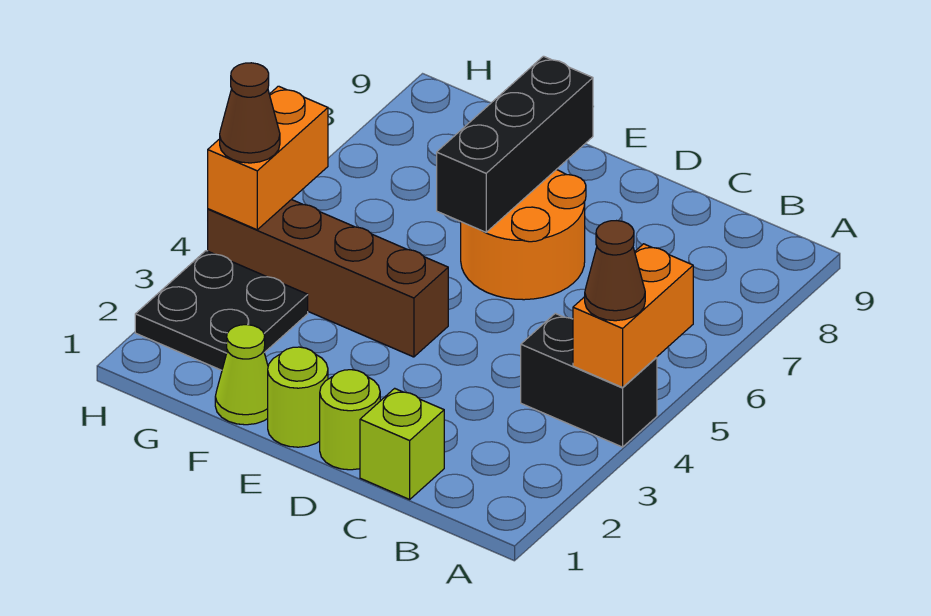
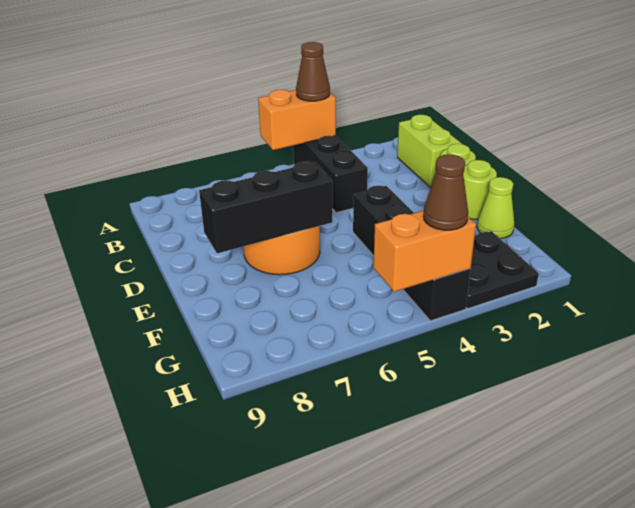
black 1x2 brick [521,313,657,447] -> black 1x3 brick [293,136,368,213]
lime 1x1 brick [360,388,444,499] -> lime 1x2 brick [397,115,462,188]
brown 1x4 brick [208,200,448,357] -> black 1x4 brick [353,185,471,321]

